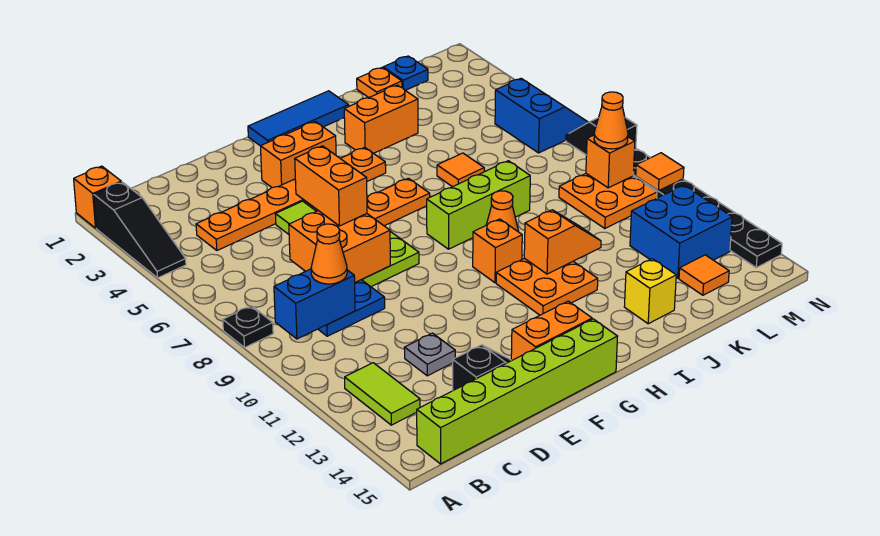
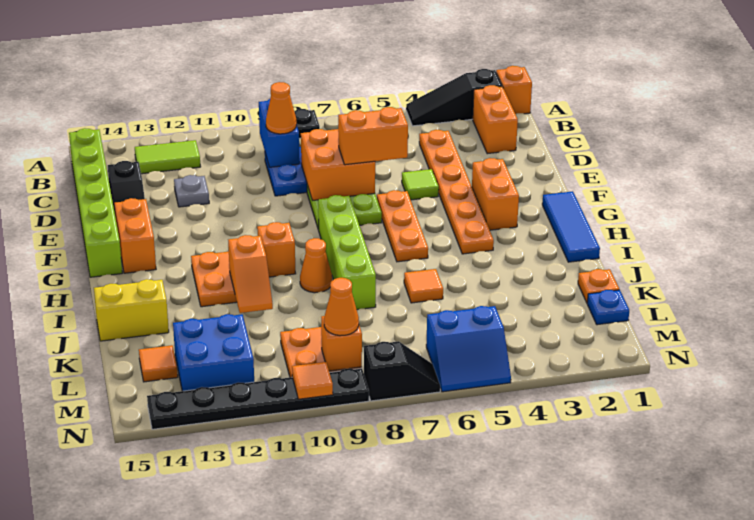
lime 1x3 brick [427,161,530,249] -> lime 1x4 brick [318,195,376,310]
orange 1x2 brick [344,85,418,153] -> orange 1x2 brick moved to [473,85,518,154]
yellow 1x1 brick [624,259,676,324] -> yellow 1x2 brick [94,279,169,341]

